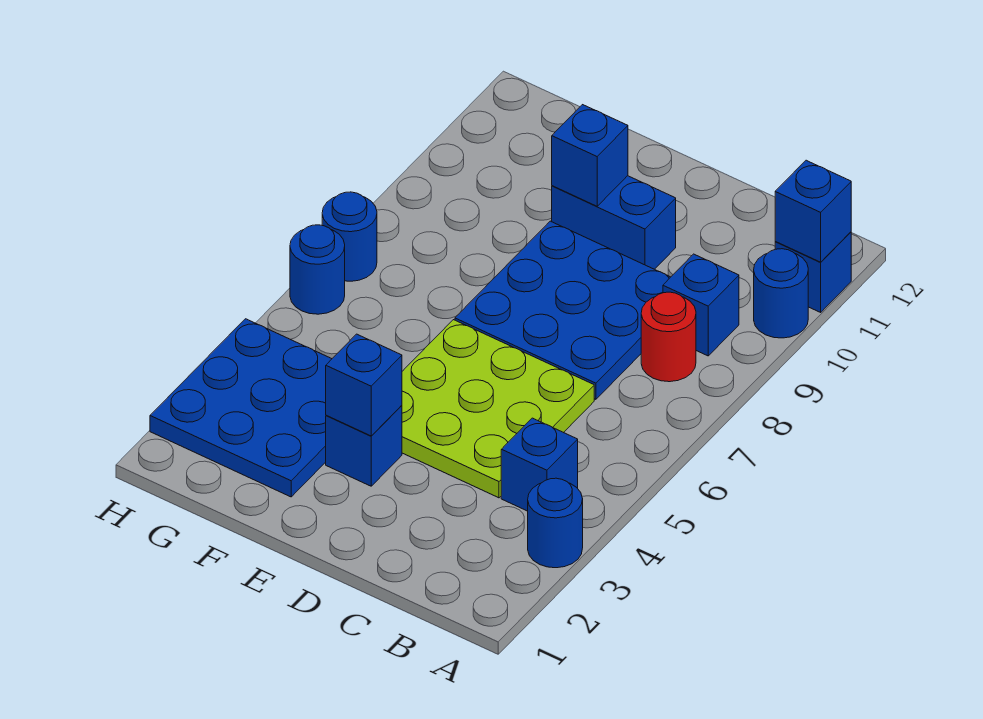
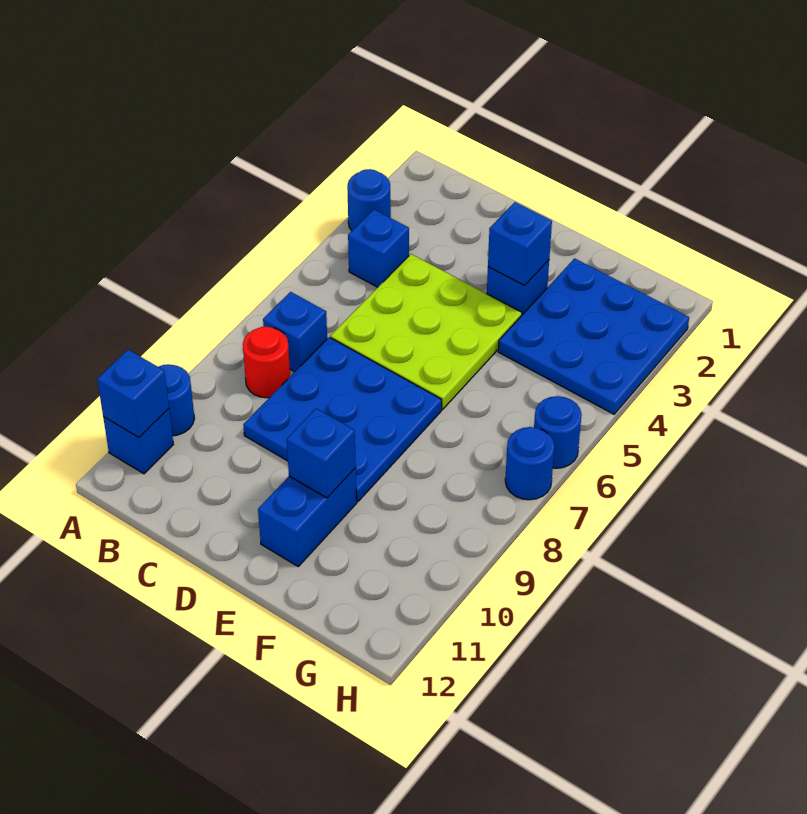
blue 1x1 brick [663,254,739,356] -> blue 1x1 brick moved to [263,292,327,372]
blue 1x2 brick [552,176,676,269] -> blue 1x2 brick turned to [258,468,357,566]

